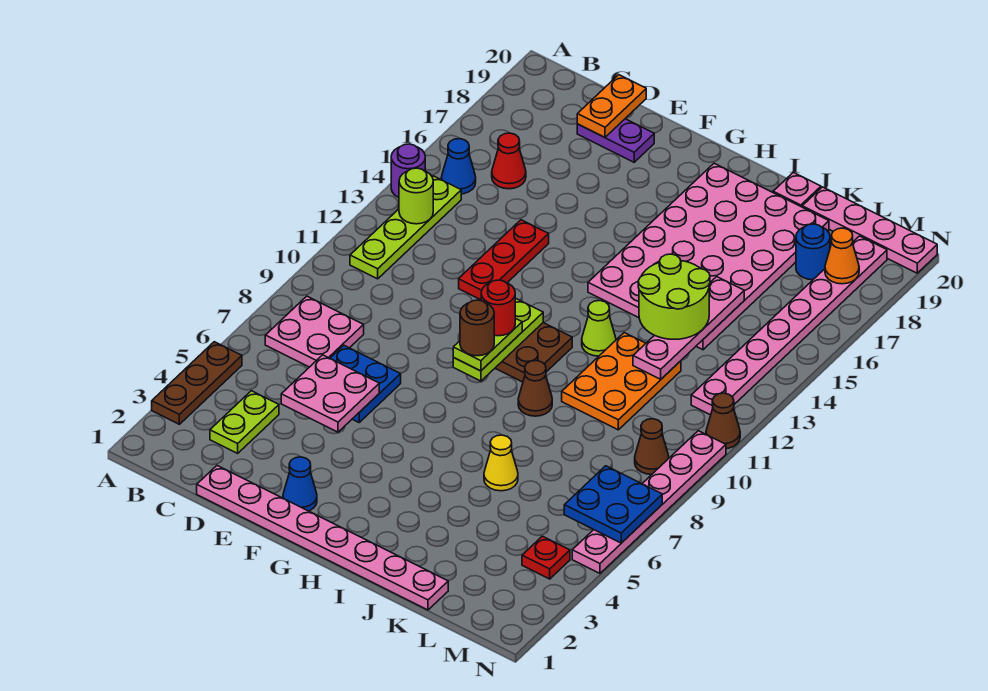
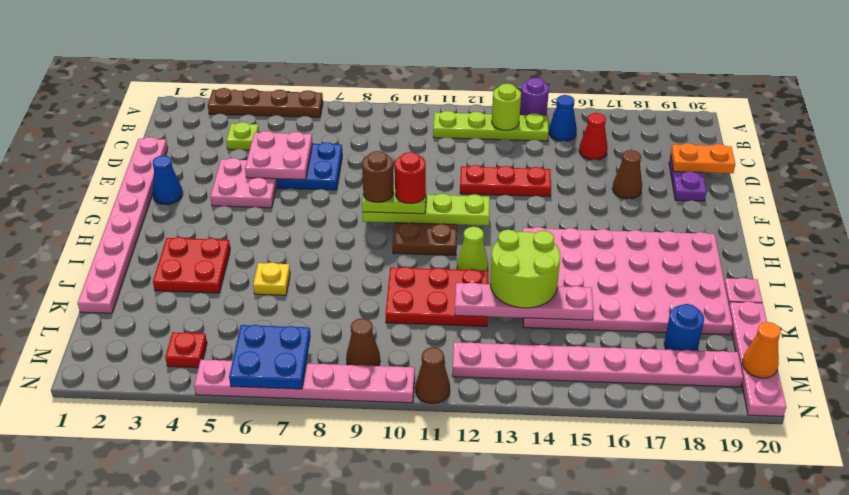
brown 1x3 plate [152,342,242,424] -> brown 1x4 plate [208,88,323,117]
pink 2x2 plate [265,296,364,367] -> pink 2x2 plate moved to [210,158,277,208]
lime 1x2 plate [210,391,279,453] -> lime 1x1 plate [226,122,259,150]
lime 1x3 plate [453,298,543,381] -> lime 1x4 plate [362,194,490,226]
none -> red 2x2 plate [153,237,230,293]
brown 1x1 cone [518,361,552,416] -> brown 1x1 cone moved to [613,150,642,199]
yellow 1x1 cone [484,435,518,491] -> yellow 1x1 plate [253,262,290,295]
orange 2x3 plate [562,333,681,430] -> red 2x3 plate [386,267,488,326]
orange 1x1 cone [825,228,859,284] -> orange 1x1 cone moved to [742,322,781,378]

